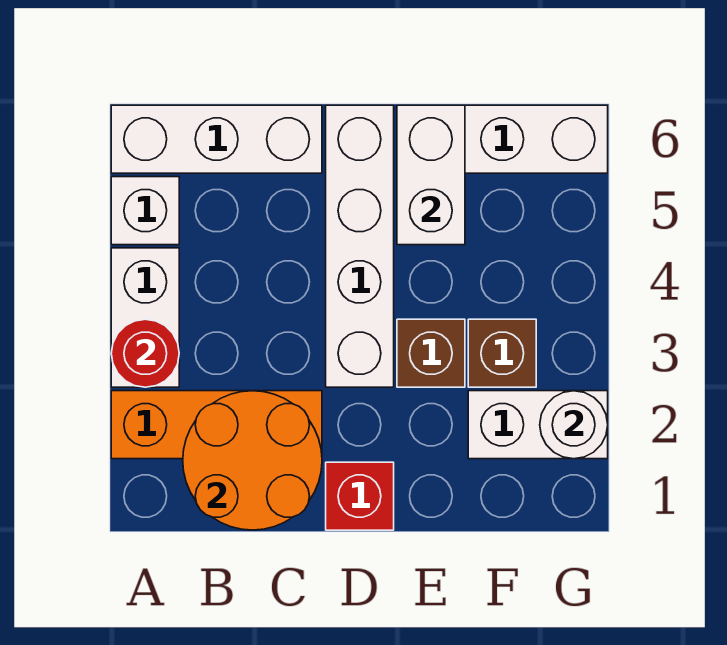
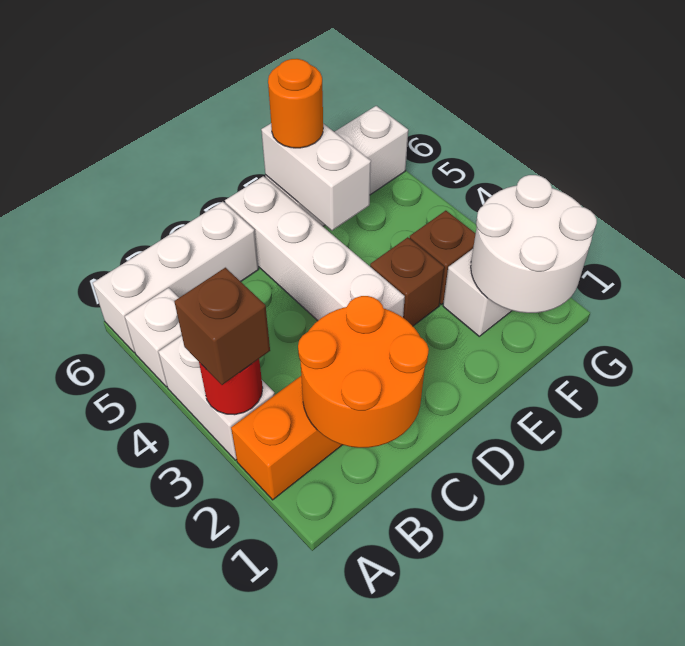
none -> brown 1x1 brick [174,268,270,385]
red 1x1 brick [326,462,394,530] -> none
none -> orange 1x1 round brick [268,59,323,148]
white 1x1 round brick [540,391,608,459] -> white 2x2 round brick [471,175,597,313]

